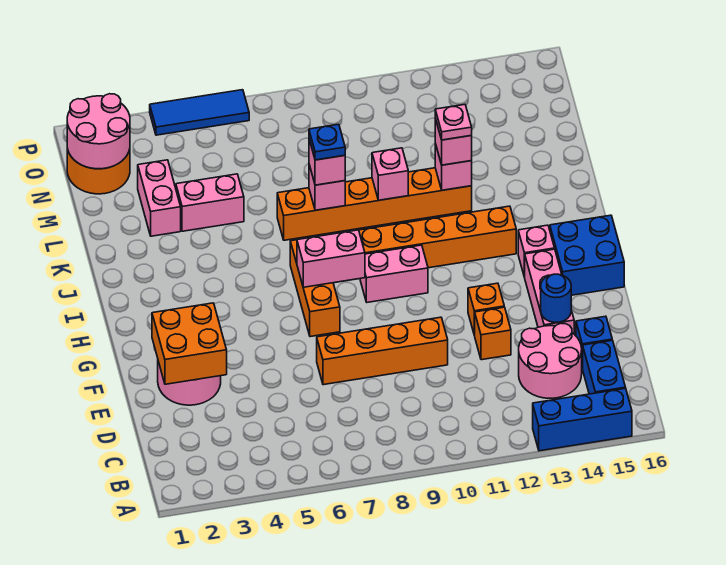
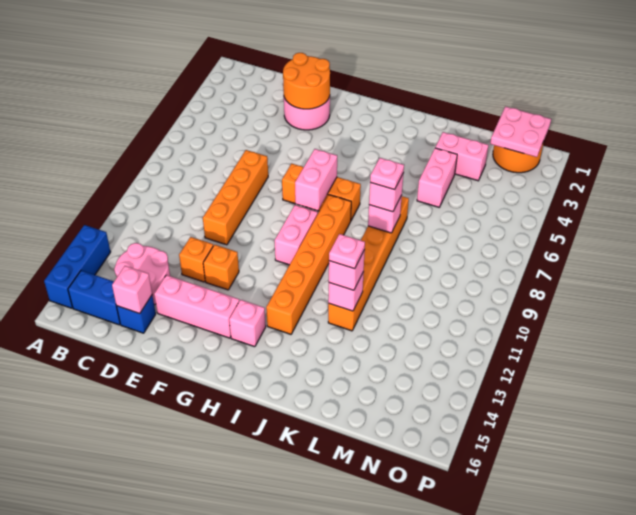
orange 2x2 brick [152,303,227,384] -> orange 2x2 round brick [283,53,330,109]
blue 1x1 round brick [541,274,571,322] -> none
blue 2x2 brick [550,215,624,295] -> none
blue 1x1 plate [309,124,345,160] -> pink 1x1 plate [370,158,404,190]
pink 1x1 brick [372,148,408,200] -> pink 1x1 brick moved to [112,266,152,314]
pink 2x2 round brick [67,94,130,169] -> pink 2x2 plate [490,106,551,157]
blue 1x3 tile [150,90,249,135] -> none

